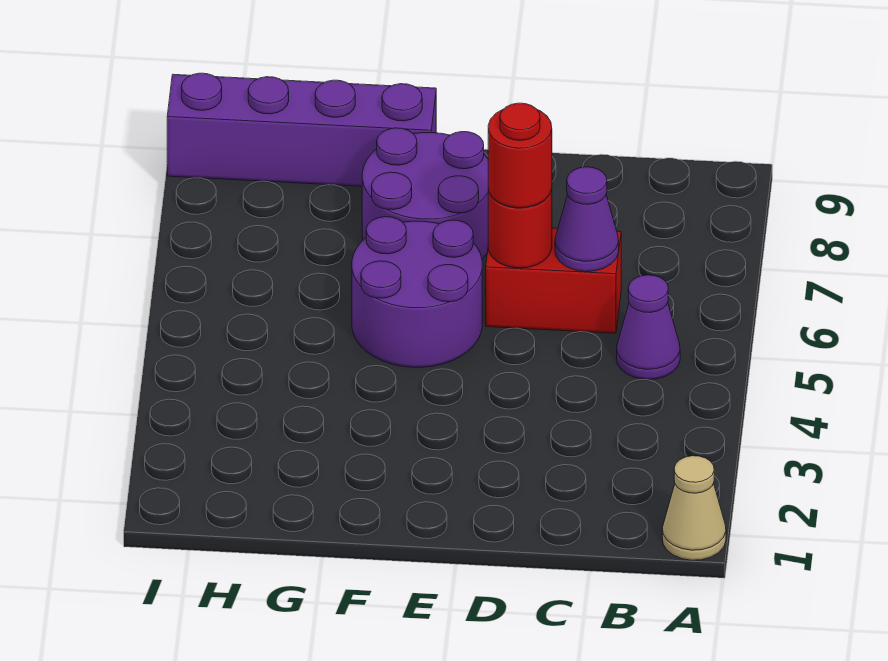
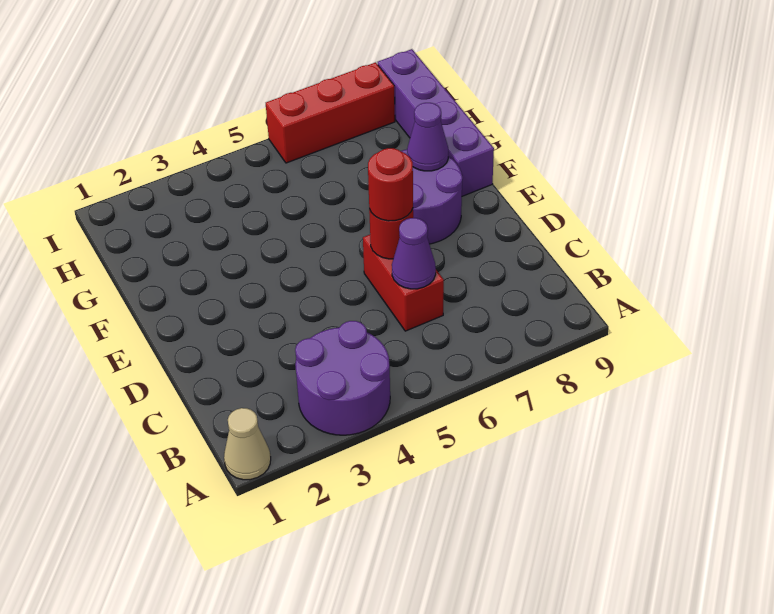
purple 1x1 cone [617,275,680,380] -> purple 1x1 cone moved to [407,103,448,171]
purple 2x2 round brick [352,217,482,367] -> purple 2x2 round brick moved to [295,321,390,435]
none -> red 1x3 brick [266,62,395,163]

